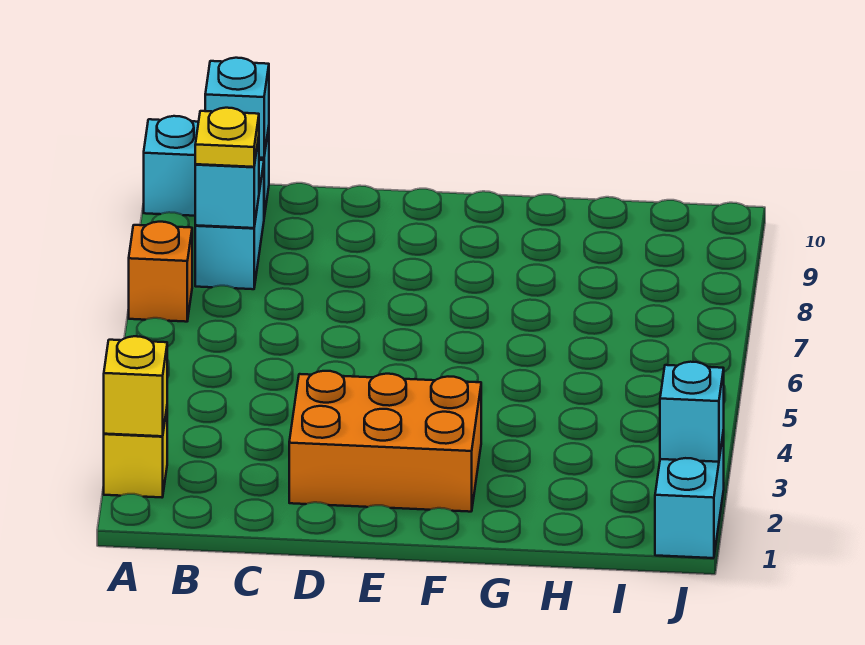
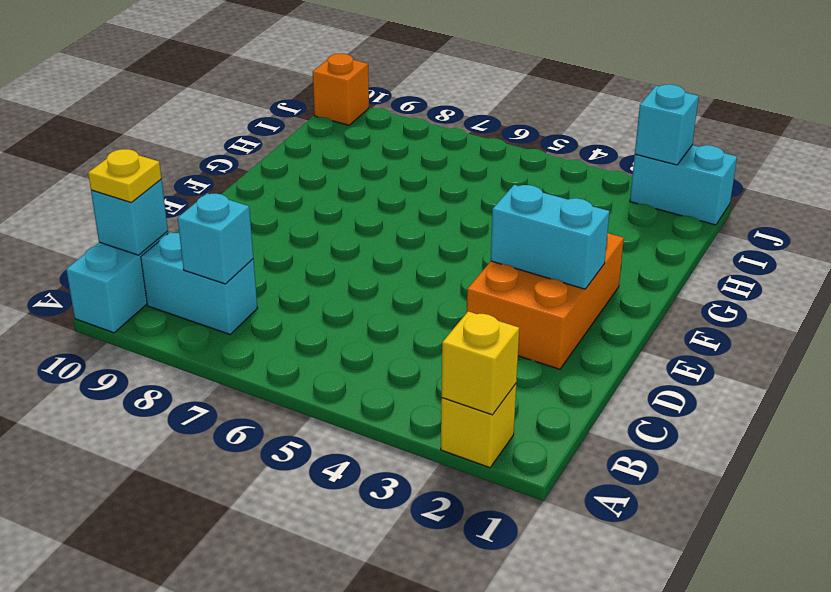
orange 1x1 brick [129,222,192,322] -> orange 1x1 brick moved to [313,54,369,125]
yellow 1x1 plate [195,108,259,167] -> yellow 1x1 plate moved to [88,149,162,202]
none -> cyan 1x2 brick [491,185,610,289]

